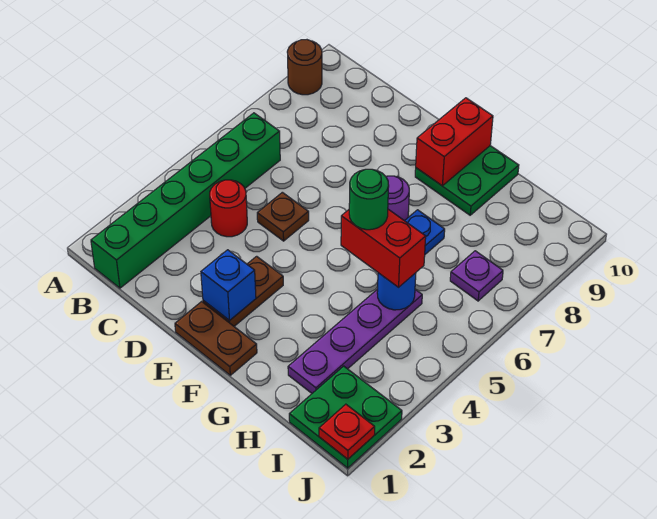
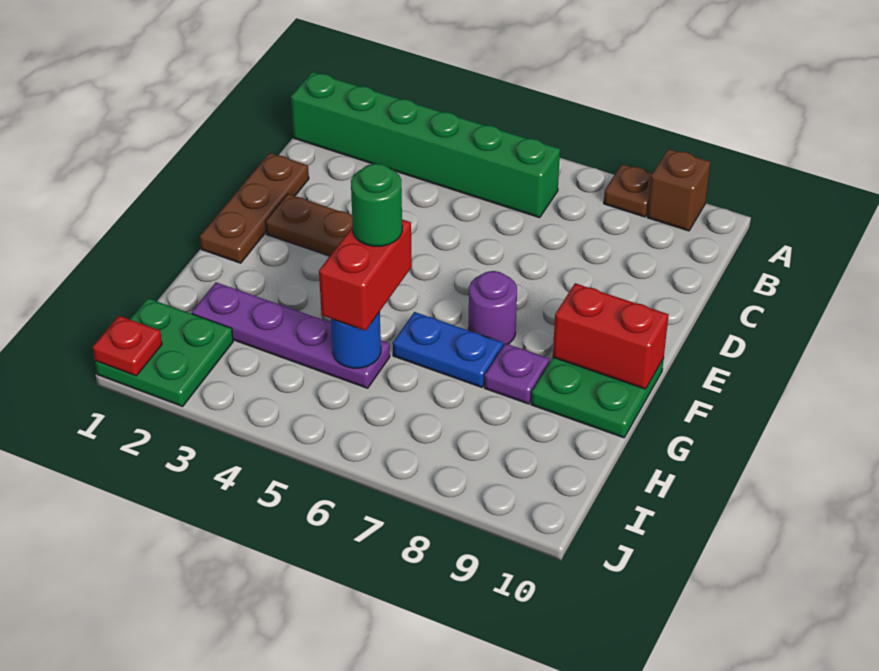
brown 1x1 round brick [287,40,322,95] -> brown 1x1 brick [647,149,710,231]
red 1x1 round brick [210,180,247,237] -> none
brown 1x1 plate [257,192,309,241] -> brown 1x1 plate moved to [604,164,652,217]
brown 1x2 plate [175,302,257,375] -> brown 1x3 plate [200,153,309,263]
blue 1x1 brick [201,250,256,321] -> none
purple 1x1 plate [450,251,503,301] -> purple 1x1 plate moved to [484,343,549,404]

